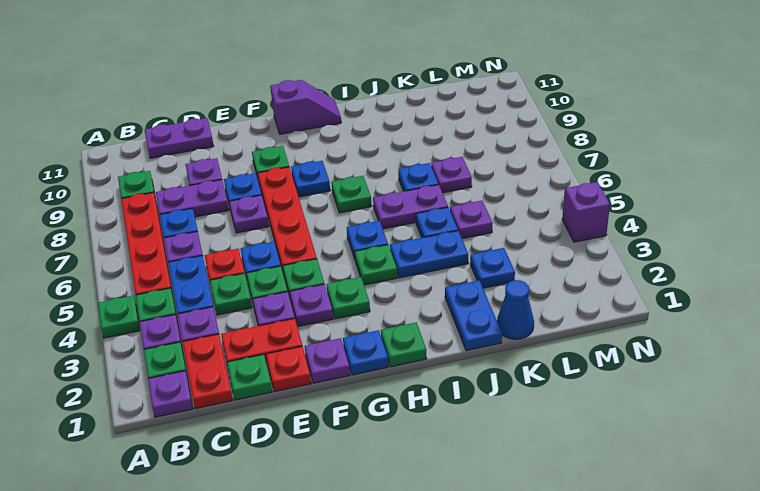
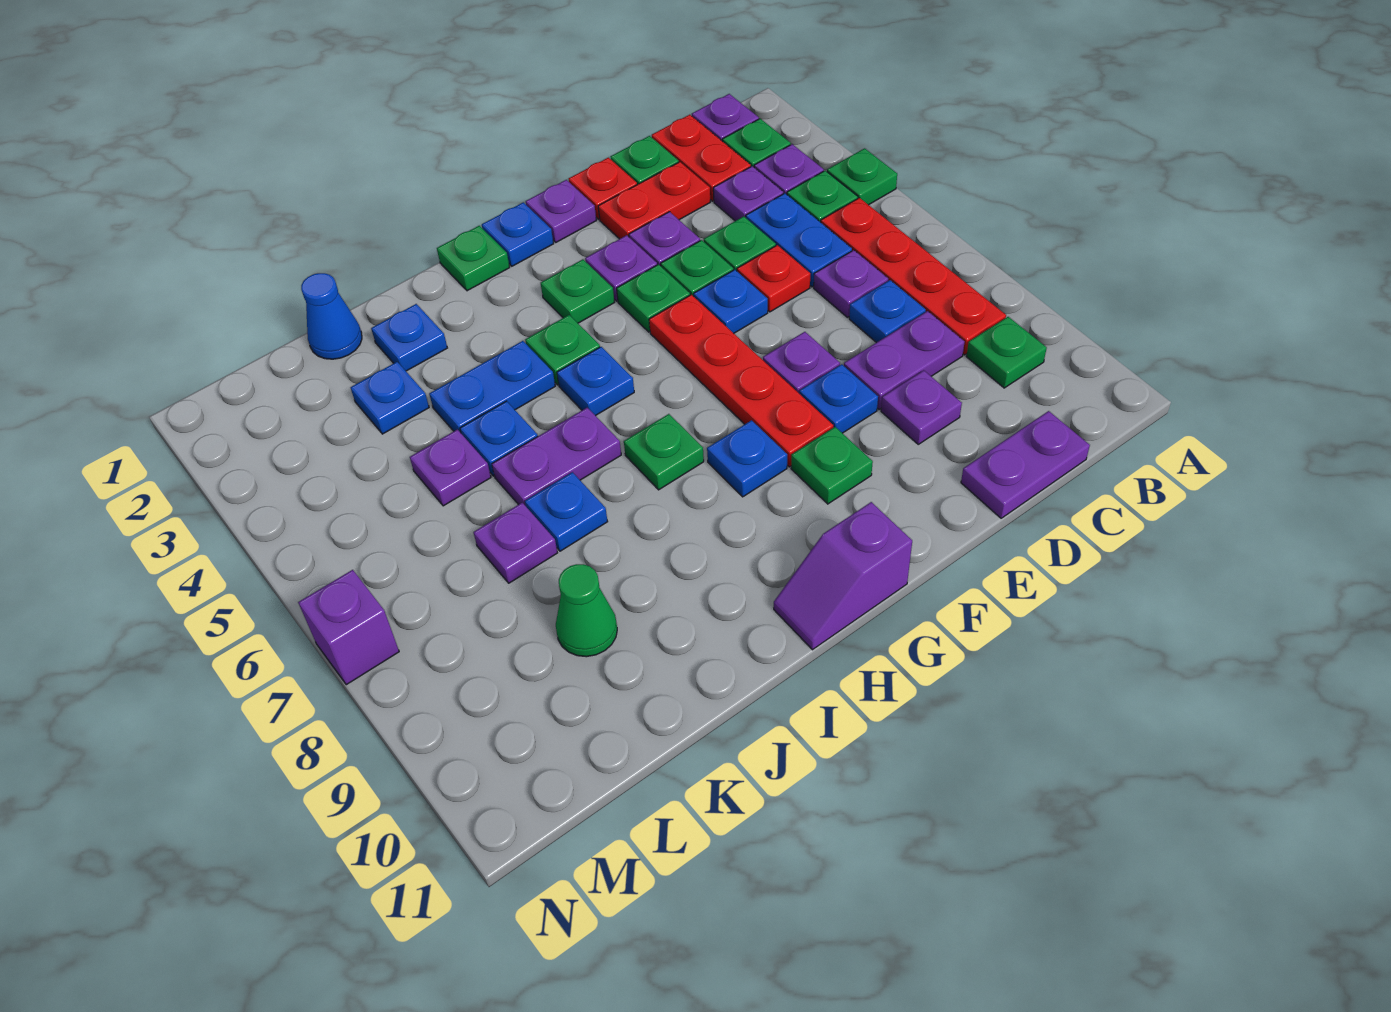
blue 1x2 plate [445,280,502,351] -> blue 1x1 plate [371,304,447,371]
none -> green 1x1 cone [556,564,617,657]
purple 1x1 brick [562,182,610,242] -> purple 1x1 brick moved to [298,570,399,685]

